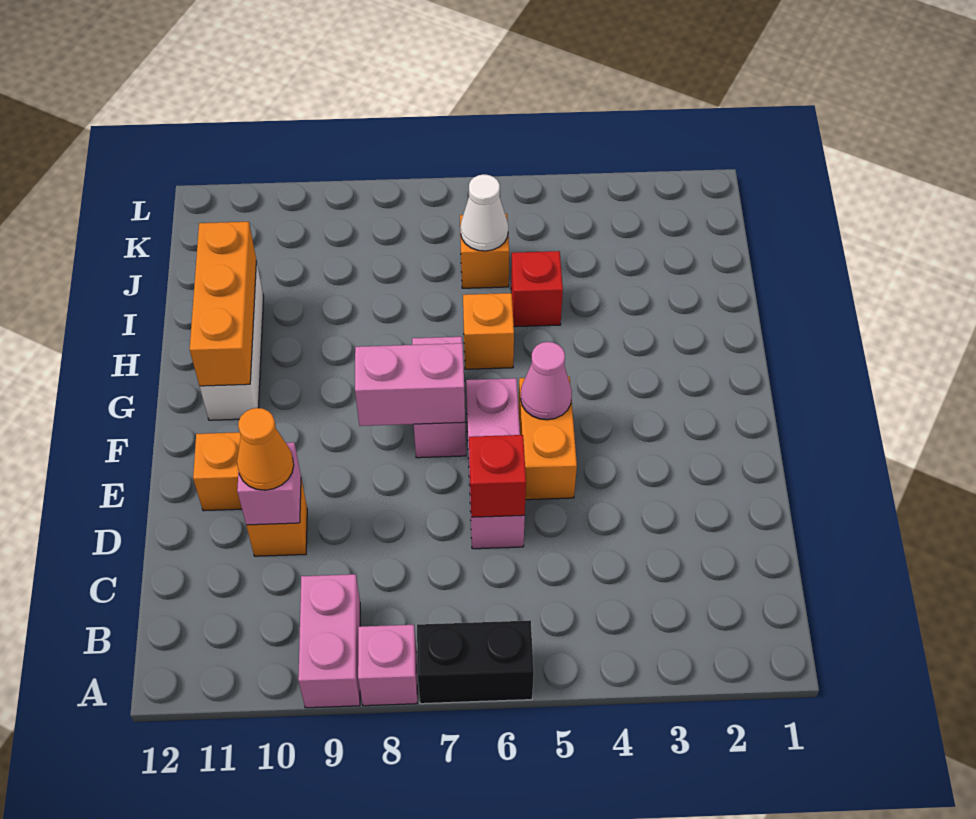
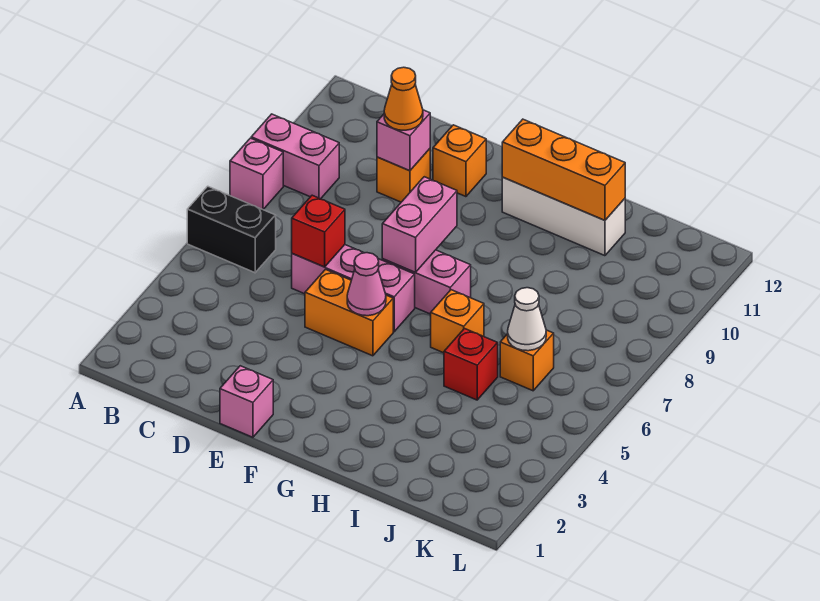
black 1x2 brick [417,620,534,704] -> black 1x2 brick turned to [187,186,276,273]
none -> pink 1x1 brick [220,366,273,437]

